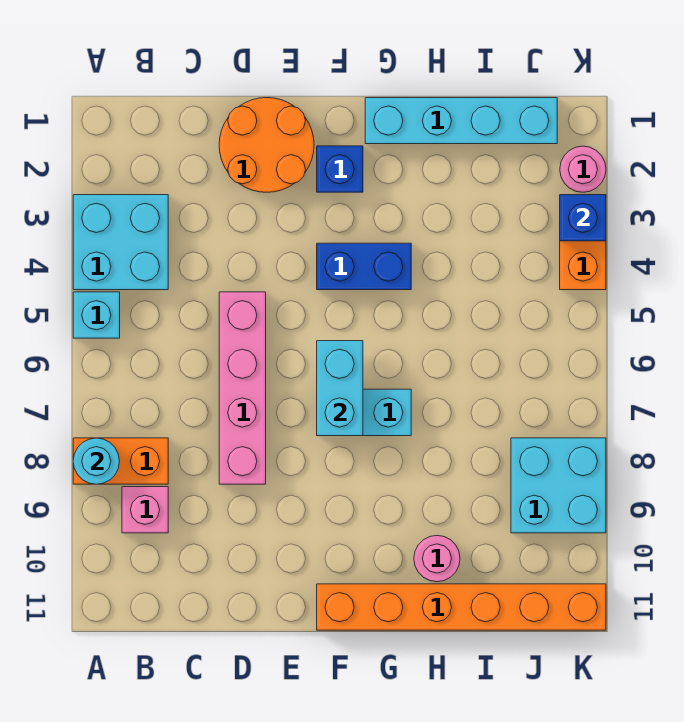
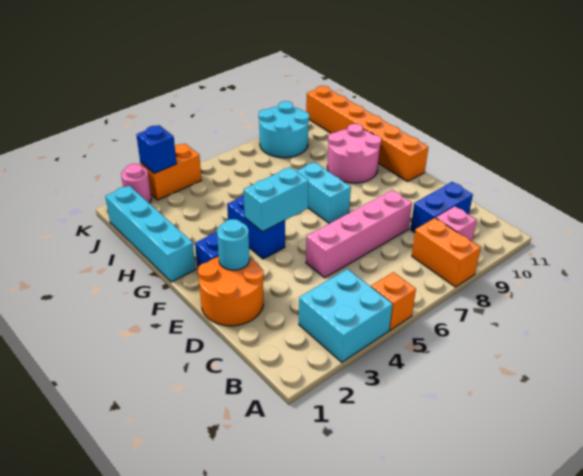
cyan 1x1 brick [73,292,120,338] -> orange 1x1 brick [371,272,416,330]
cyan 1x1 round brick [73,438,120,484] -> cyan 1x1 round brick moved to [217,219,250,270]
none -> blue 1x2 brick [411,182,473,232]
cyan 1x2 brick [317,341,363,436] -> cyan 1x2 brick moved to [244,167,309,232]
pink 1x1 round brick [414,536,460,582] -> pink 2x2 round brick [327,124,381,183]
cyan 2x2 brick [511,438,606,533] -> cyan 2x2 round brick [259,101,309,158]

